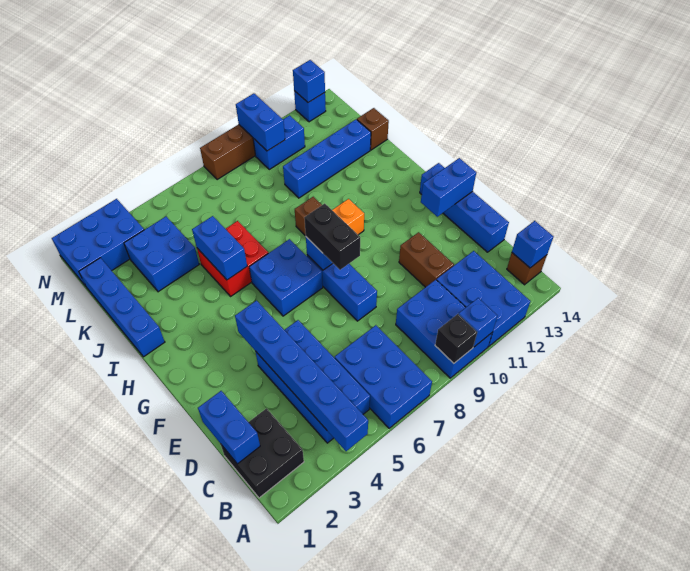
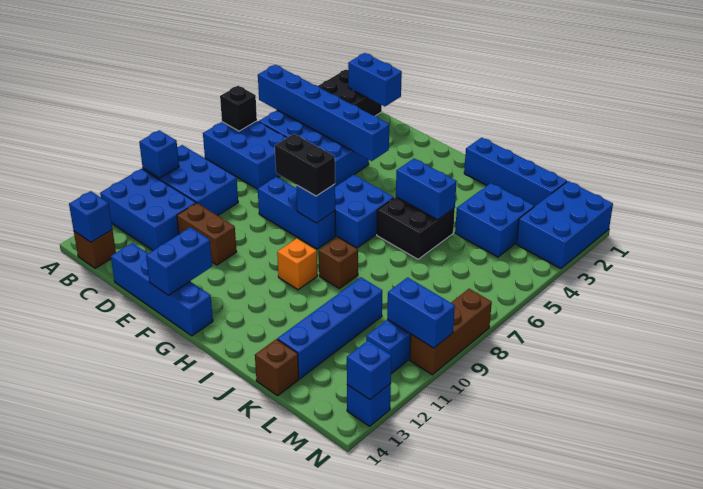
black 1x1 brick [435,314,477,364] -> black 1x1 brick moved to [220,86,257,131]
red 2x2 brick [197,221,268,296] -> black 2x2 brick [377,197,455,259]

